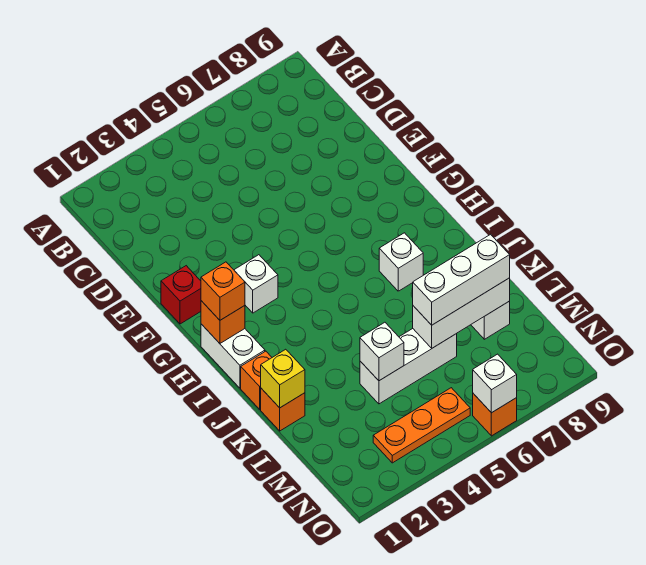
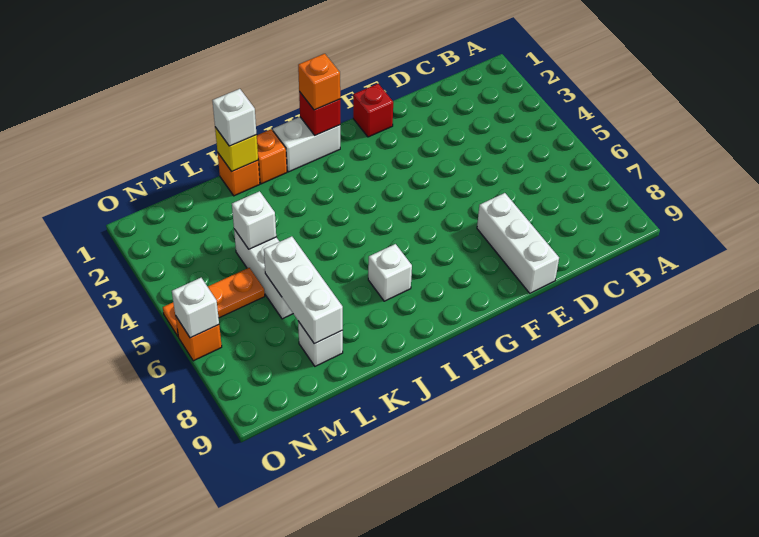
white 1x1 brick [234,255,278,313] -> white 1x1 brick moved to [212,89,257,146]
orange 1x1 brick [201,301,245,343] -> red 1x1 brick [299,92,340,135]
white 1x3 brick [413,234,510,325] -> white 1x3 brick moved to [477,193,559,293]
orange 1x3 plate [373,388,470,463] -> orange 1x3 plate turned to [163,268,265,336]

